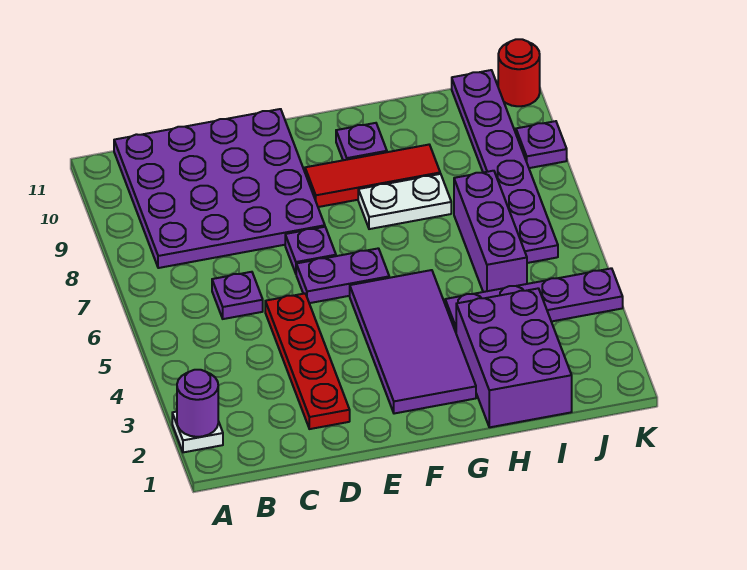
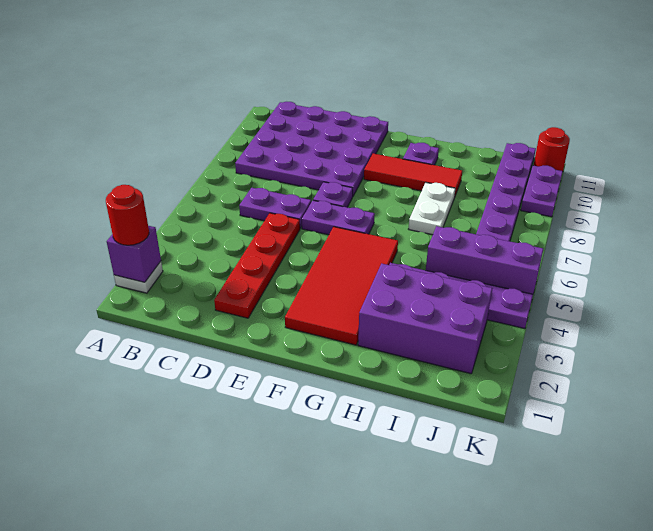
purple 1x1 round brick [177,370,218,437] -> purple 1x1 brick [107,226,161,282]
none -> red 1x1 round brick [106,185,149,245]
purple 1x1 plate [212,272,263,319] -> purple 1x2 plate [239,188,311,228]
purple 2x4 tile [350,270,476,414] -> red 2x4 tile [285,227,398,345]
white 1x2 plate [358,174,451,229] -> white 1x2 plate turned to [409,183,455,235]
purple 2x3 brick [456,288,572,427] -> purple 2x3 brick turned to [358,264,492,374]
purple 1x3 brick [454,171,527,292] -> purple 1x3 brick turned to [426,226,543,294]
purple 1x1 plate [516,121,567,168] -> purple 1x2 plate [521,166,563,217]

